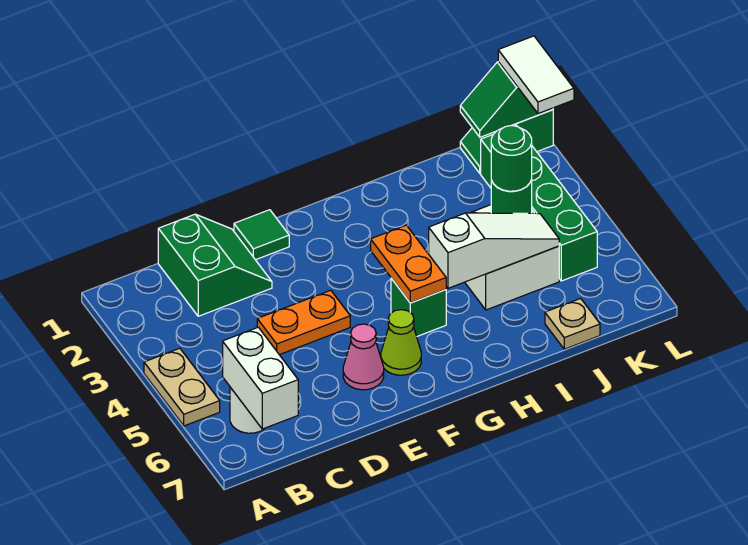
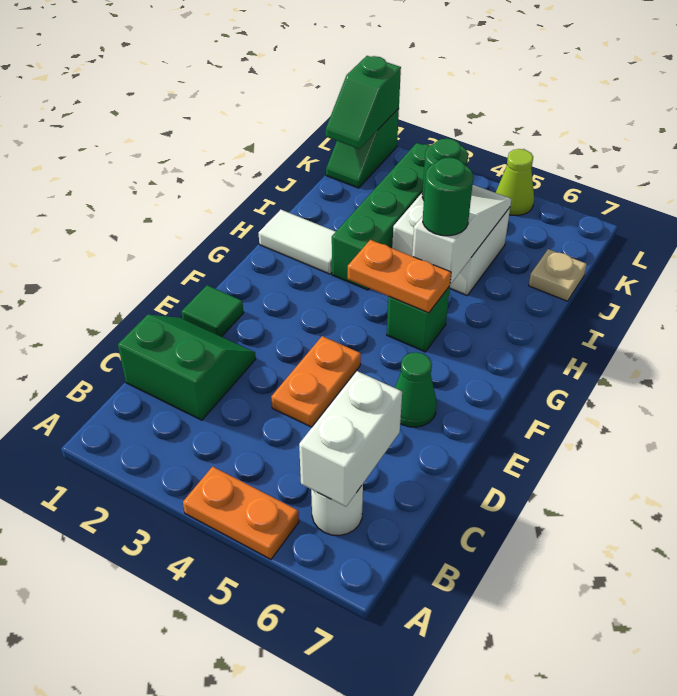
tan 1x2 plate [144,348,220,426] -> orange 1x2 plate [183,467,299,559]
white 1x2 brick [223,327,298,429] -> white 1x2 brick turned to [299,371,402,506]
pink 1x1 cone [343,324,384,390] -> green 1x1 cone [395,352,437,427]
lime 1x1 cone [381,310,421,375] -> lime 1x1 cone moved to [496,149,534,215]
green 1x1 round brick [491,126,532,191] -> green 1x1 round brick moved to [423,158,473,236]
green 1x4 brick [481,126,597,281] -> green 1x4 brick turned to [332,143,430,290]
white 1x2 tile [498,36,574,114] -> white 1x2 tile moved to [259,210,336,274]

